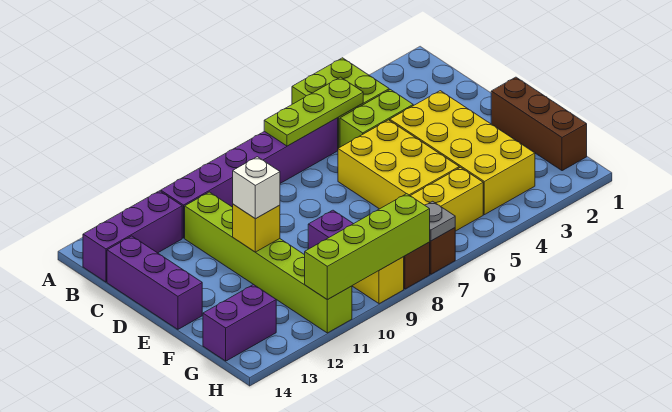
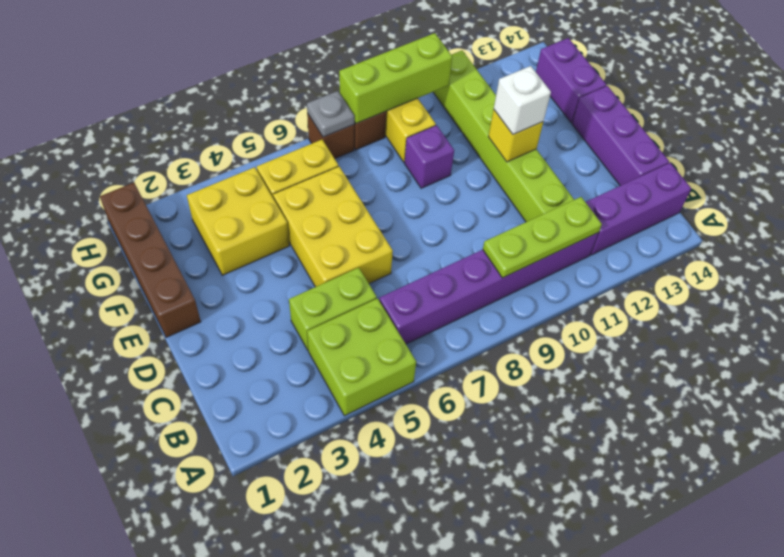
lime 1x3 plate [264,77,363,146] -> lime 1x3 plate moved to [483,197,602,278]
yellow 2x4 brick [390,91,535,215] -> yellow 2x2 brick [187,167,289,275]
brown 1x3 brick [491,77,587,171] -> brown 1x4 brick [100,183,201,338]
purple 1x2 brick [203,285,276,361] -> purple 1x2 brick turned to [536,38,606,123]
lime 1x4 brick [305,194,430,300] -> lime 1x3 brick [339,33,452,124]

